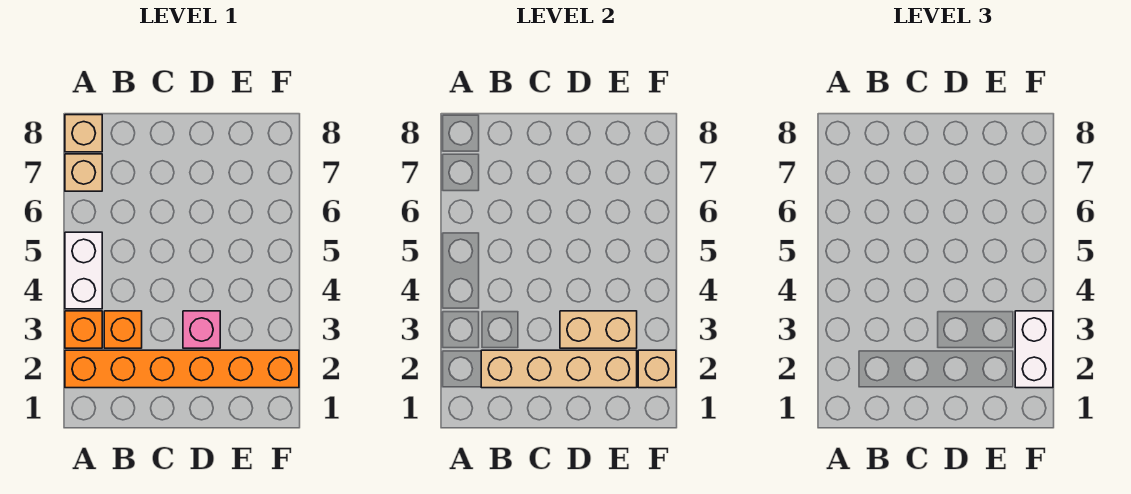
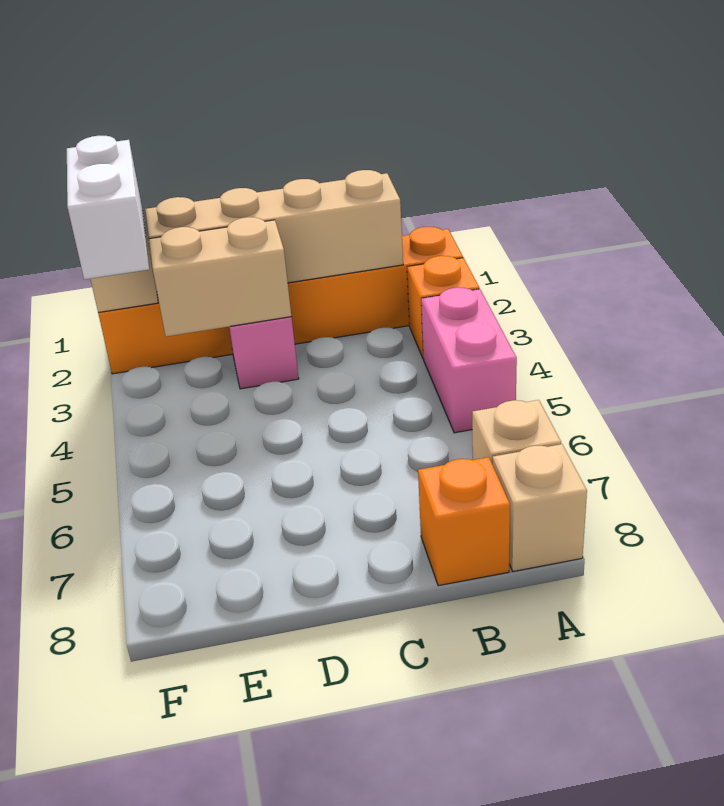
white 1x2 brick [65,232,102,309] -> pink 1x2 brick [421,287,517,433]
orange 1x1 brick [104,311,142,348] -> orange 1x1 brick moved to [418,457,510,586]

